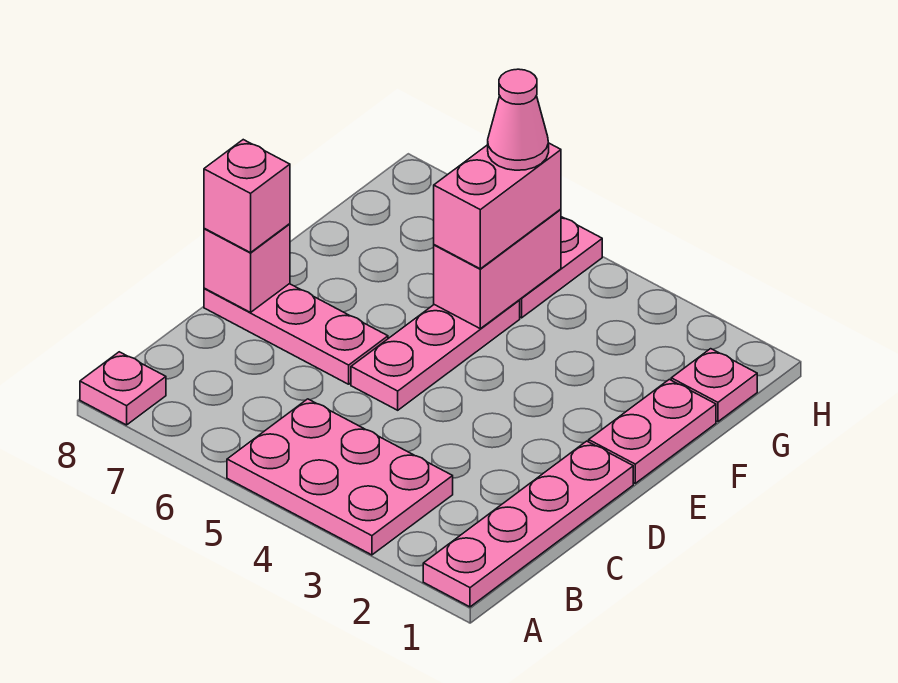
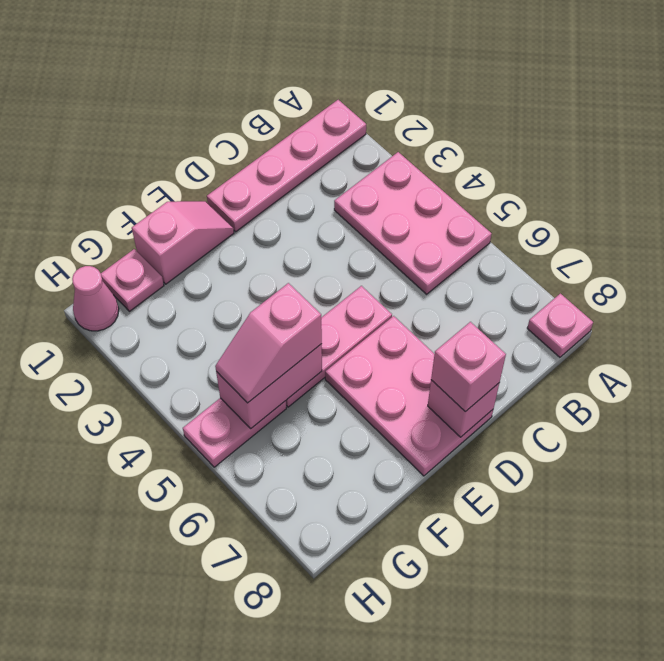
pink 1x3 plate [204,284,388,384] -> pink 2x3 plate [325,316,493,476]
pink 1x2 plate [589,379,716,483] -> pink 1x2 slope [132,201,234,284]
pink 1x2 brick [434,143,561,269] -> pink 1x2 slope [215,283,322,403]
pink 1x1 cone [488,69,549,170] -> pink 1x1 cone moved to [72,266,119,331]

